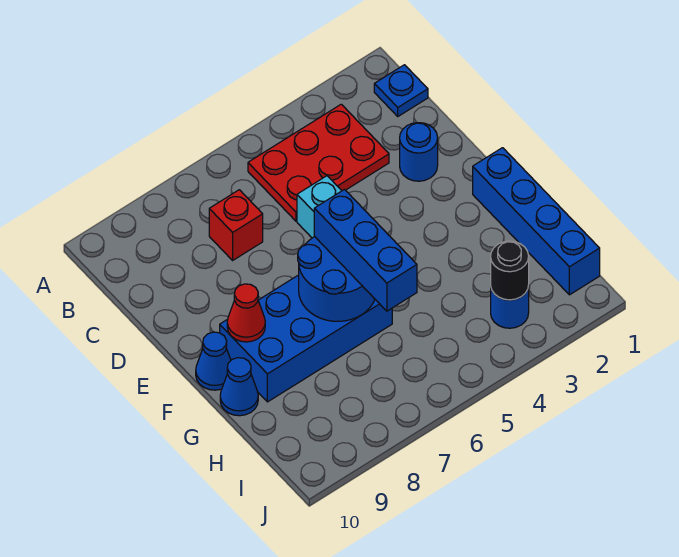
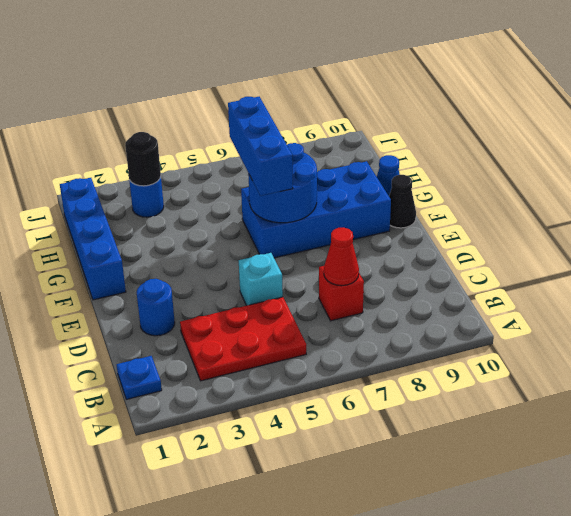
red 1x1 cone [227,284,265,342] -> red 1x1 cone moved to [324,228,359,286]
blue 1x1 cone [196,332,231,390] -> black 1x1 cone [389,175,416,228]

